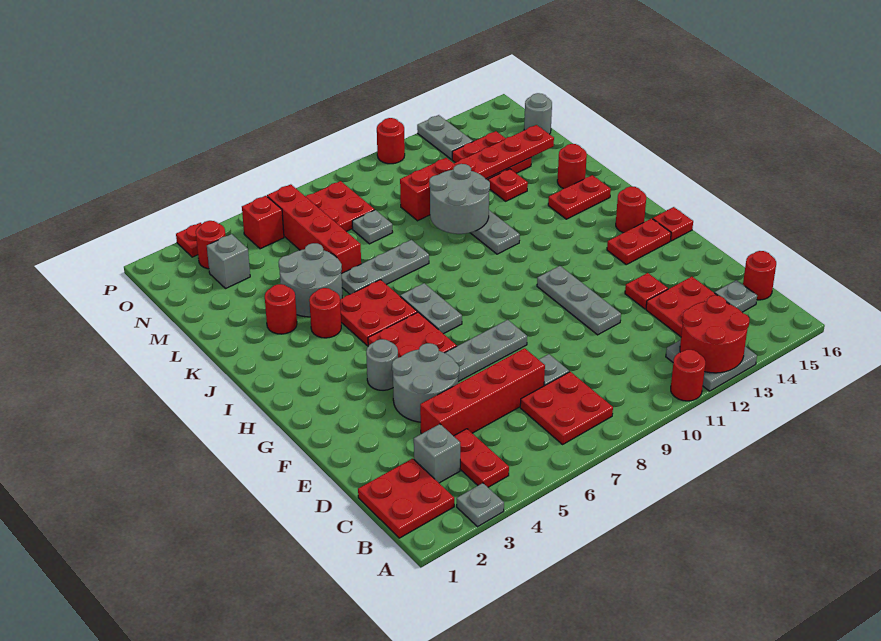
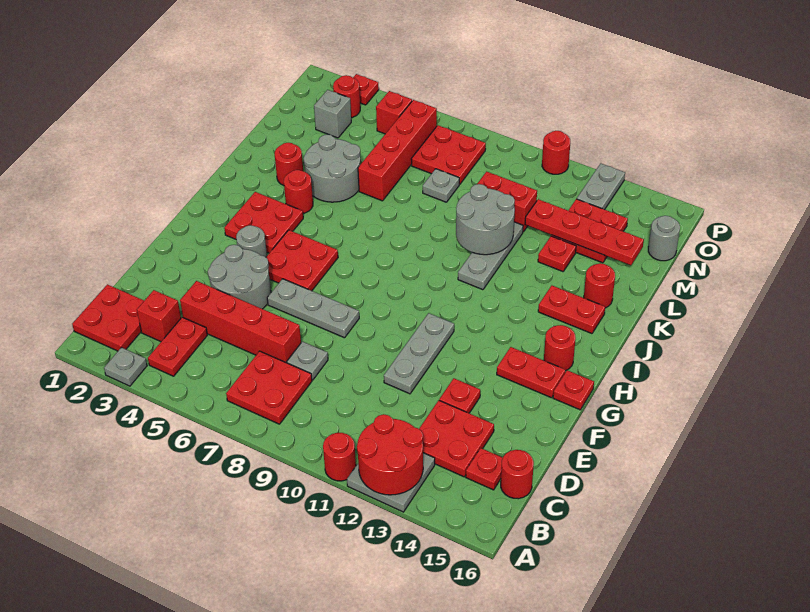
grey 1x1 brick [414,424,460,483] -> red 1x1 brick [137,290,181,342]
grey 1x1 plate [715,280,757,312] -> red 1x1 plate [466,448,503,490]
grey 1x2 plate [400,283,462,334] -> none
red 2x2 plate [340,280,417,346] -> red 2x2 plate moved to [224,192,303,253]
grey 1x3 plate [342,240,429,294] -> none

